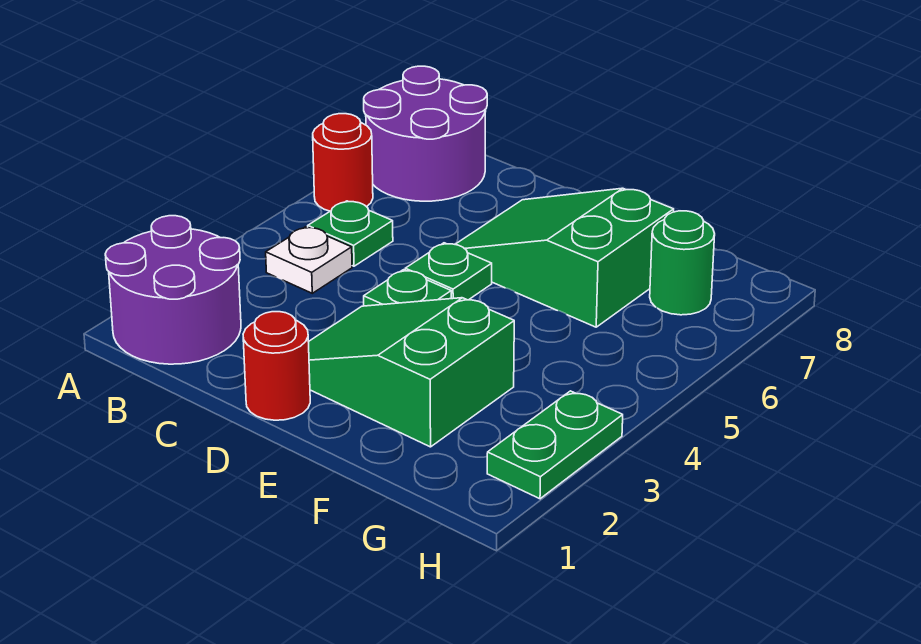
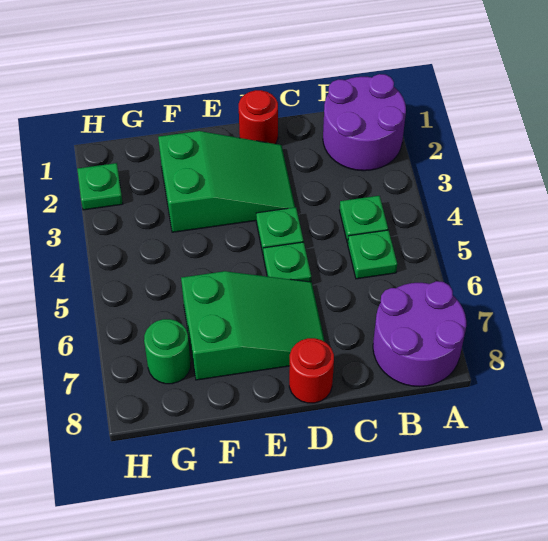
red 1x1 round brick [313,114,373,211] -> red 1x1 round brick moved to [289,338,334,403]
white 1x1 plate [266,227,352,293] -> green 1x1 plate [339,196,388,243]
green 1x2 plate [487,391,623,499] -> green 1x1 plate [77,163,123,210]

